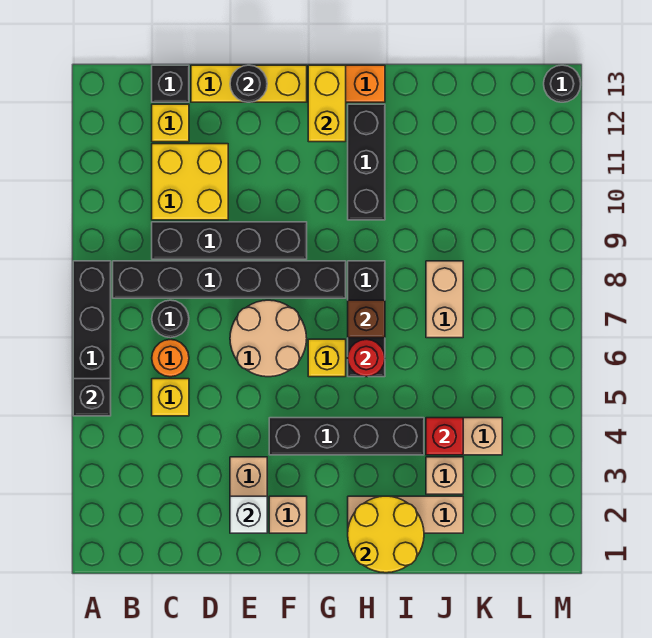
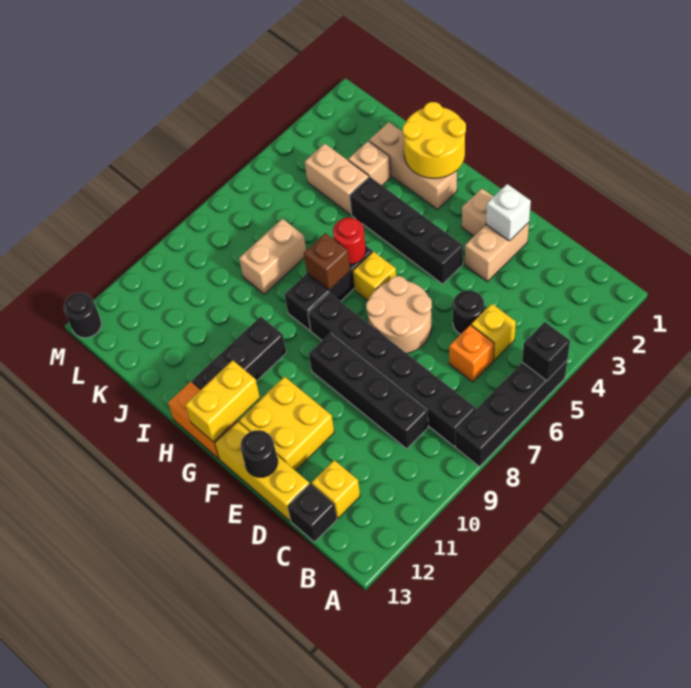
orange 1x1 round brick [152,339,189,377] -> orange 1x1 brick [449,325,494,382]
black 1x1 round brick [152,300,189,338] -> black 1x1 round brick moved to [453,290,484,334]
yellow 2x2 brick [152,144,228,220] -> yellow 2x2 brick moved to [239,377,334,471]
red 1x1 brick [426,418,463,455] -> none

